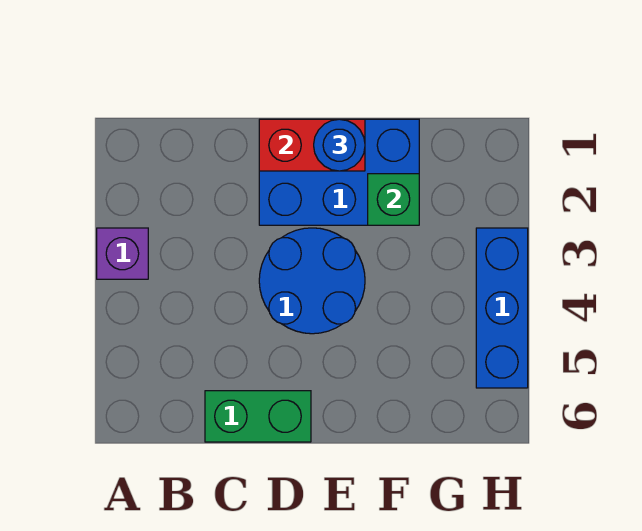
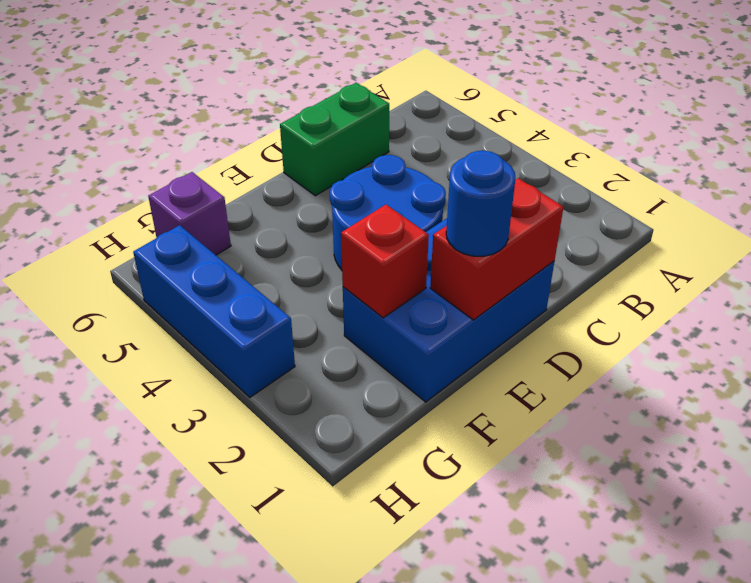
purple 1x1 brick [97,228,148,279] -> purple 1x1 brick moved to [148,172,231,255]
green 1x1 brick [368,174,419,225] -> red 1x1 brick [341,205,429,318]

